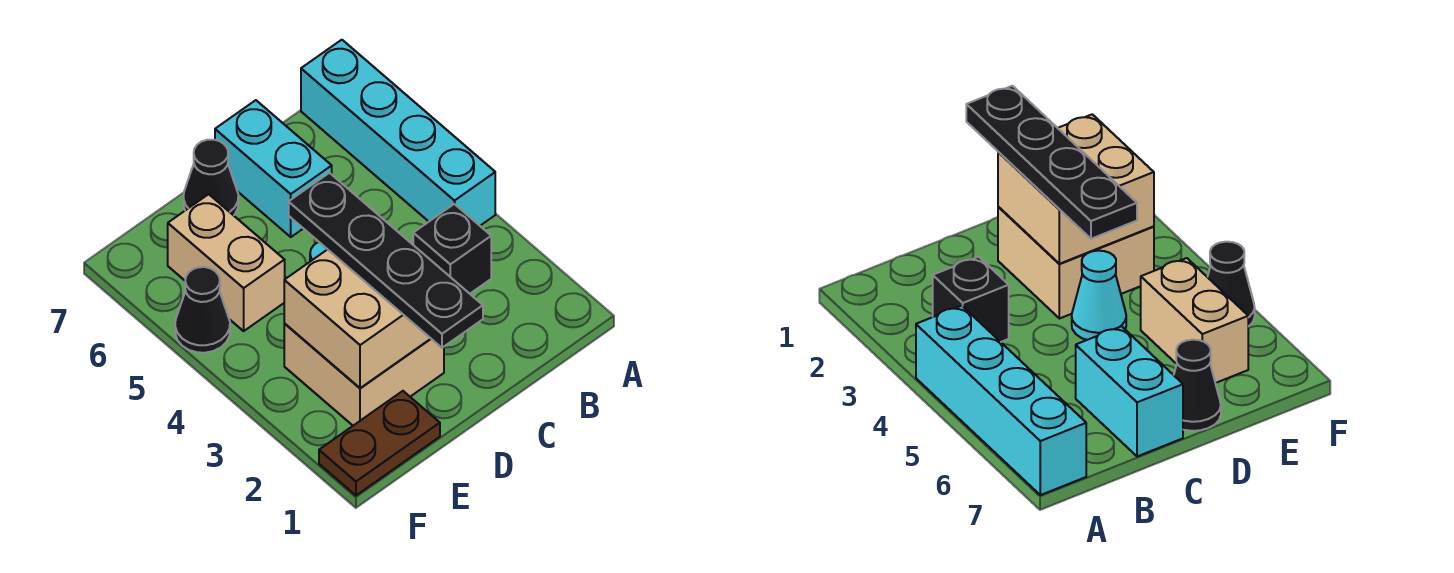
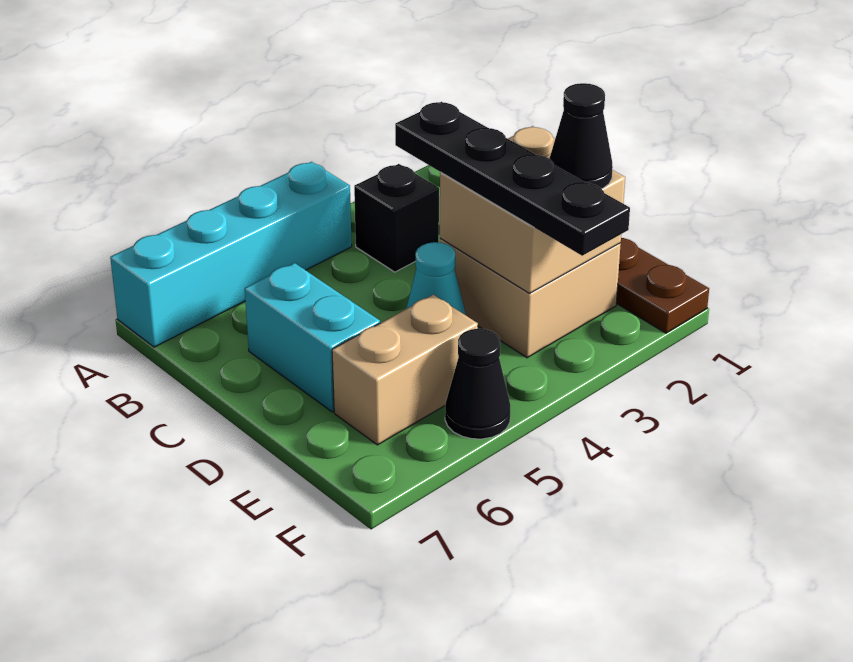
cyan 1x2 brick [215,100,332,237] -> cyan 1x2 brick turned to [245,263,380,412]
black 1x4 plate [289,173,483,348] -> black 1x4 plate turned to [395,102,630,256]
black 1x1 cone [184,140,238,215] -> black 1x1 cone moved to [549,83,613,189]

